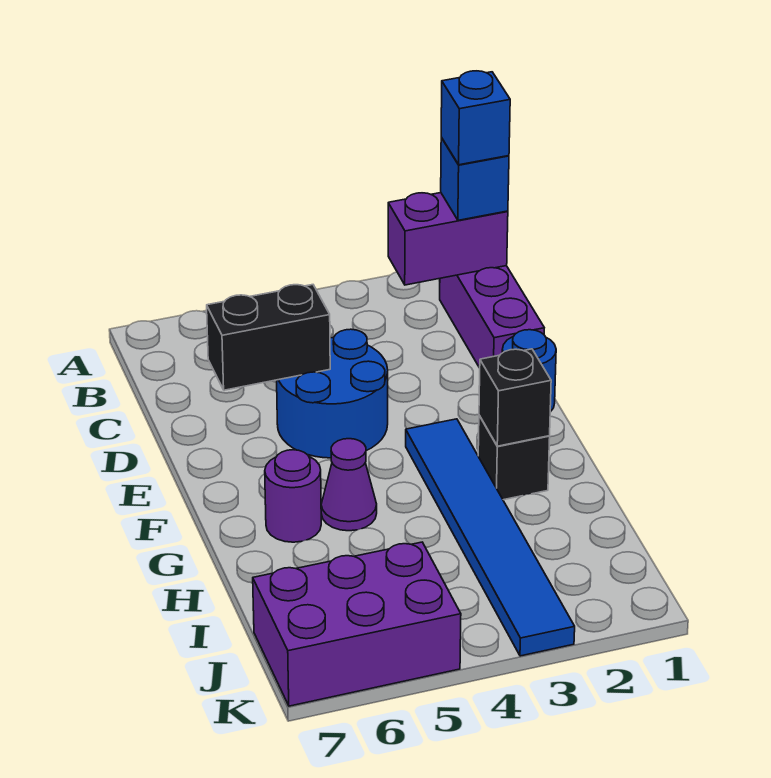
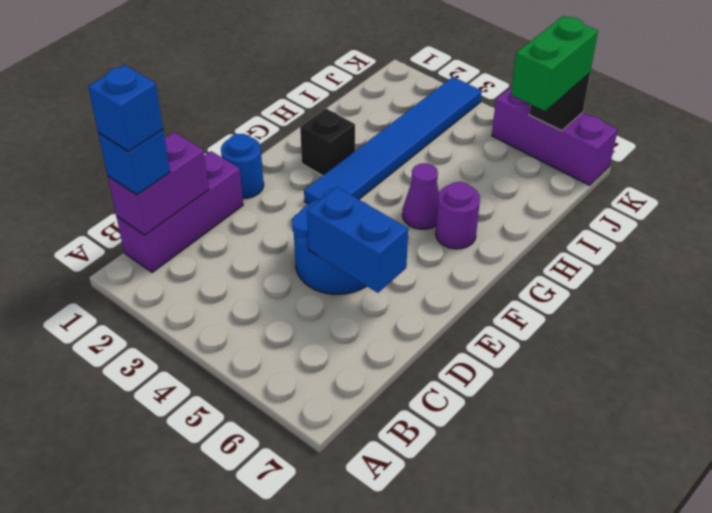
purple 1x2 brick [388,193,508,285] -> purple 1x2 brick turned to [108,132,209,235]
black 1x2 brick [207,285,330,390] -> blue 1x2 brick [307,187,408,293]
black 1x1 brick [479,349,551,446] -> black 1x1 brick moved to [529,73,590,131]
purple 2x3 brick [253,542,461,706] -> purple 1x3 brick [492,87,618,185]
none -> green 1x2 brick [511,16,598,111]

